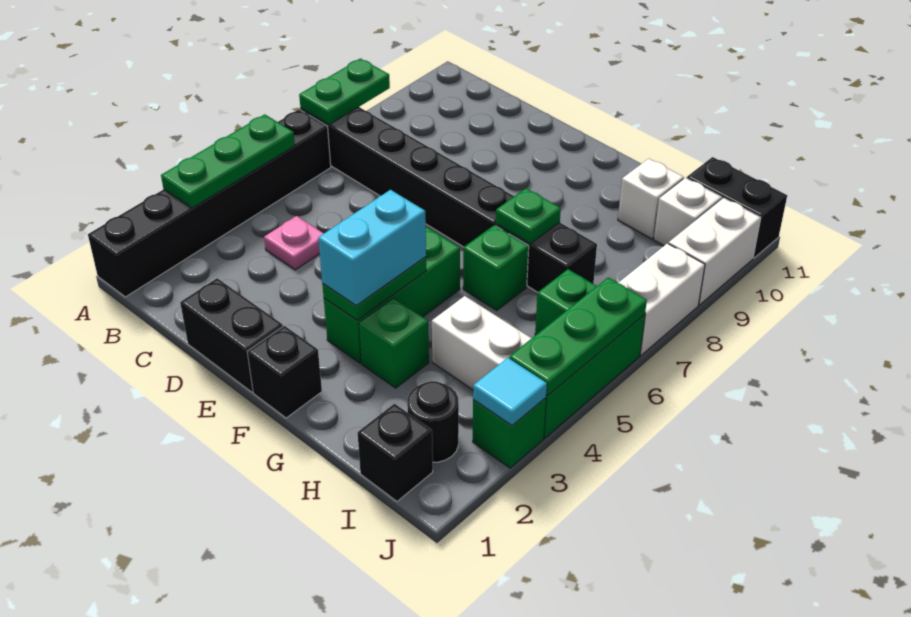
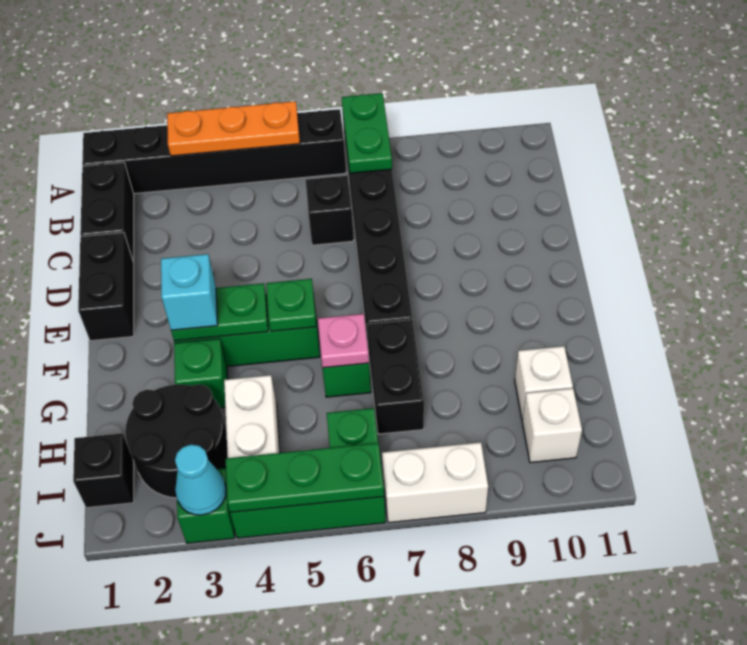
green 1x3 plate [161,114,295,208] -> orange 1x3 plate [167,101,300,156]
green 1x2 plate [299,59,390,125] -> green 1x2 plate turned to [342,93,392,173]
pink 1x1 plate [264,216,324,270] -> pink 1x1 plate moved to [318,314,369,368]
black 1x1 brick [247,326,322,418] -> black 1x1 brick moved to [306,176,354,245]
cyan 1x2 brick [318,190,426,306] -> cyan 1x1 brick [161,254,218,330]
green 1x1 plate [496,188,561,244] -> green 1x1 plate moved to [266,279,316,331]
black 1x1 round brick [407,381,459,462] -> black 2x2 round brick [125,385,228,498]
black 1x2 brick [687,157,787,258] -> black 1x2 brick moved to [80,162,134,262]
cyan 1x1 tile [473,358,547,426] -> cyan 1x1 cone [175,445,226,515]
white 1x2 brick [668,198,761,305] -> none

